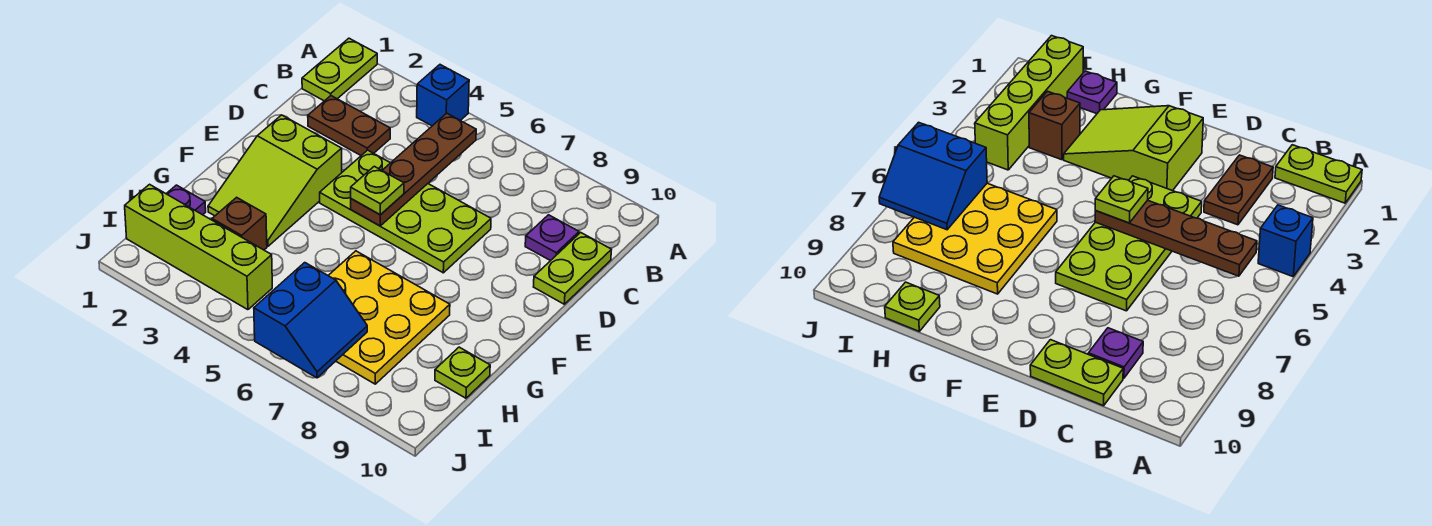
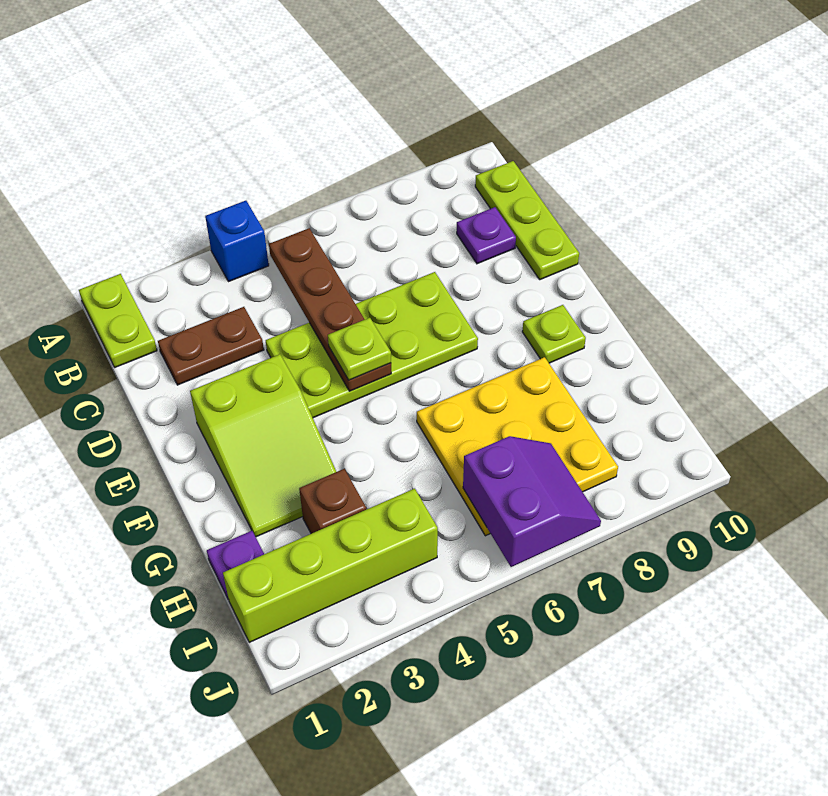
lime 1x2 plate [534,232,611,304] -> lime 1x3 plate [475,161,579,280]
lime 1x1 plate [435,347,490,398] -> lime 1x1 plate moved to [522,305,586,363]
blue 2x2 slope [254,263,367,378] -> purple 2x2 slope [463,436,601,567]

